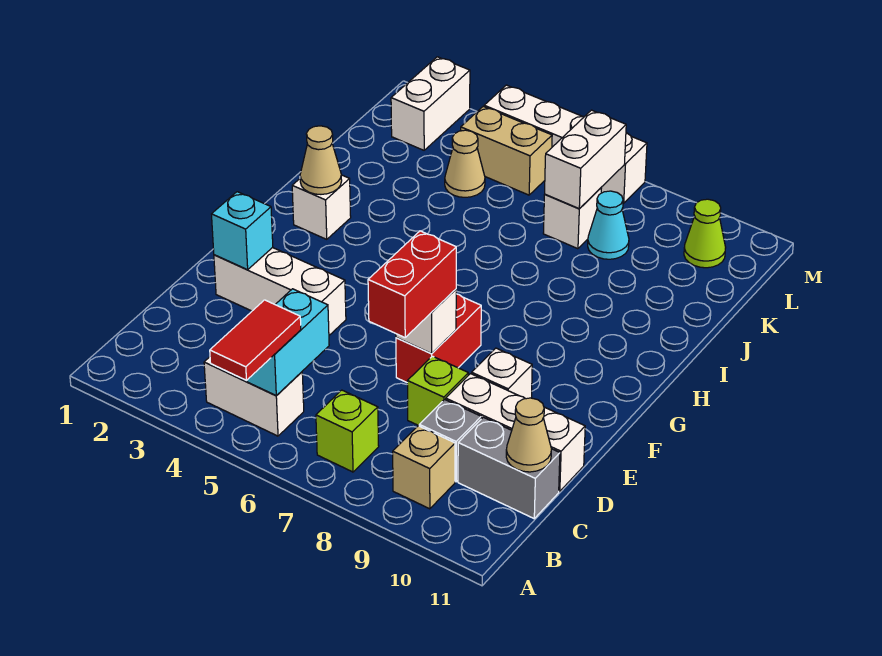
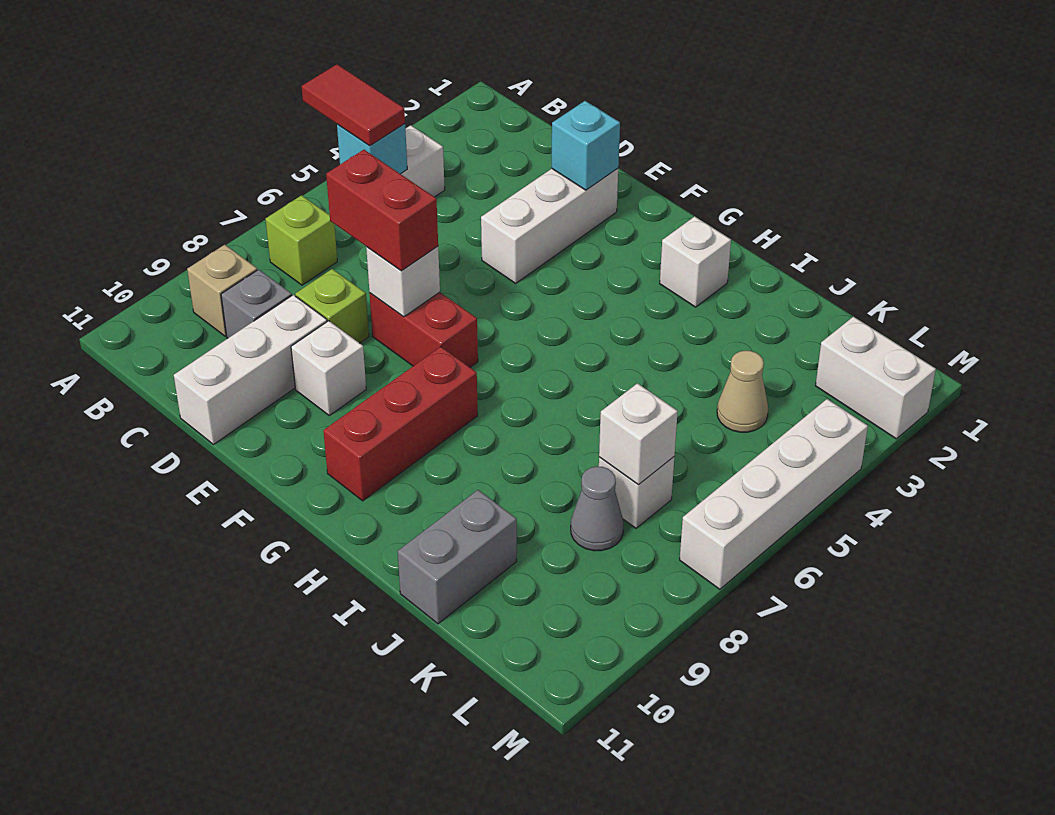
cyan 1x2 brick [241,289,329,396] -> cyan 1x1 brick [337,124,407,174]
grey 1x2 brick [458,417,560,518] -> grey 1x2 brick moved to [398,490,517,624]
tan 1x1 cone [506,398,551,472] -> none
none -> red 1x3 brick [323,347,478,501]
tan 1x1 cone [300,126,342,194] -> none
white 1x2 brick [545,110,626,209] -> white 1x1 brick [599,383,678,485]
cyan 1x1 cone [588,191,629,259] -> grey 1x1 cone [571,466,623,551]
tan 1x2 brick [461,106,552,195] -> none
lime 1x1 cone [684,199,726,268] -> none

